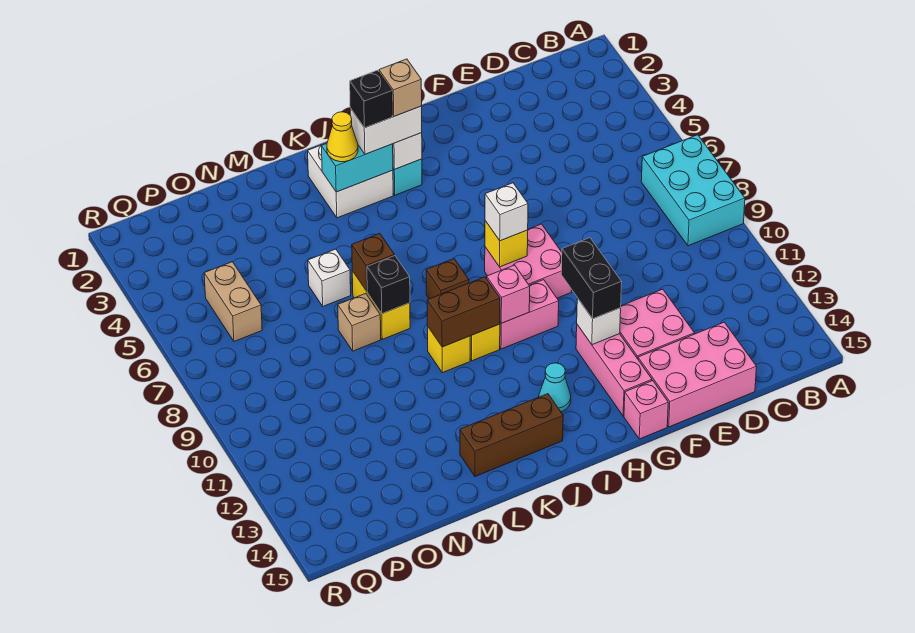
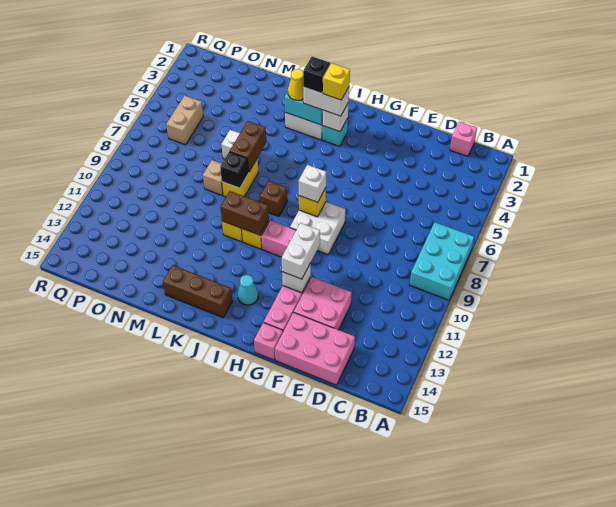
pink 2x2 brick [485,224,572,298] -> white 2x2 brick [290,202,345,255]
black 1x2 brick [561,238,622,319] -> white 1x2 brick [282,223,320,279]
tan 1x1 brick [379,59,422,116] -> yellow 1x1 brick [323,63,350,100]
pink 1x1 brick [487,265,530,323] -> pink 1x1 brick moved to [450,122,477,157]
brown 1x1 brick [352,233,394,291] -> brown 1x2 brick [230,121,266,172]

